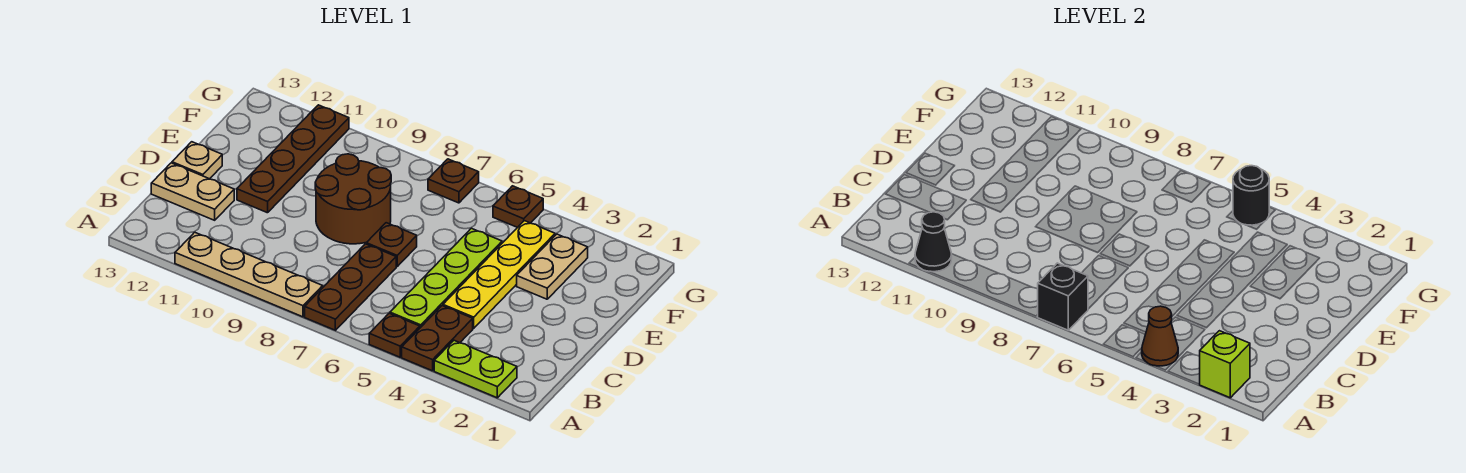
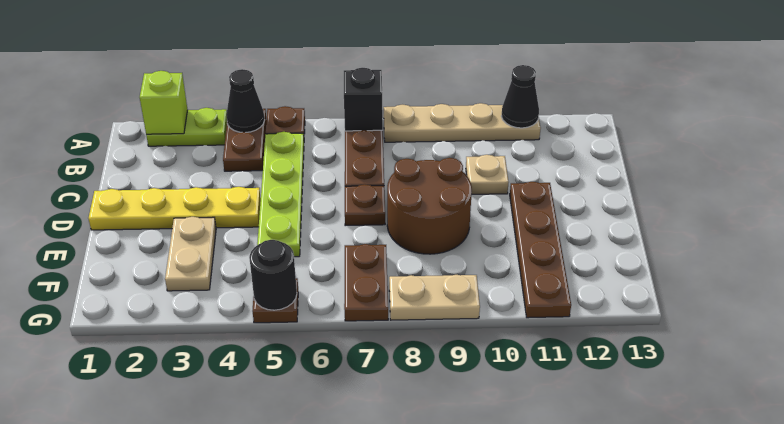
brown 1x1 cone [1142,306,1178,366] -> black 1x1 cone [226,69,265,133]
yellow 1x4 plate [443,221,555,328] -> yellow 1x4 plate turned to [89,187,261,230]
tan 1x2 plate [151,163,234,220] -> tan 1x2 plate moved to [389,275,480,320]
tan 1x1 plate [172,142,222,179] -> tan 1x1 plate moved to [466,155,509,194]
brown 1x1 plate [428,159,479,203] -> brown 1x2 plate [344,244,388,321]

